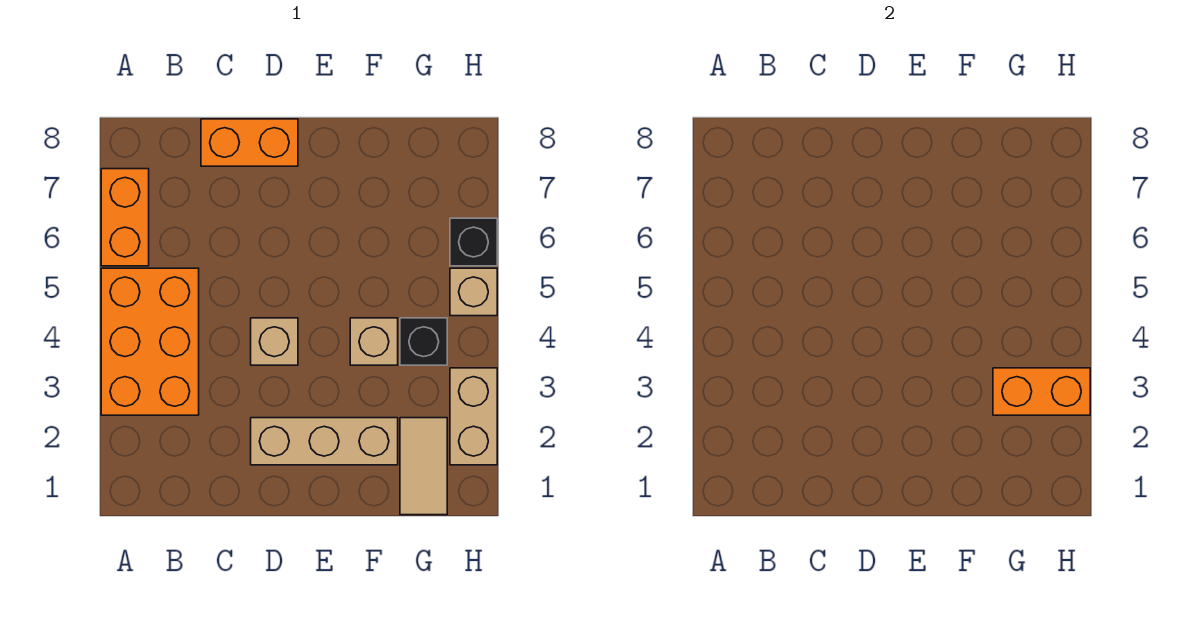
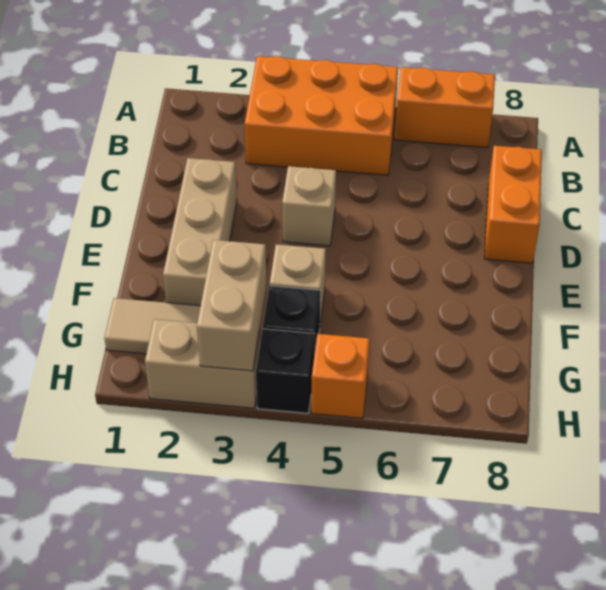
orange 1x2 brick [993,368,1090,415] -> tan 1x2 brick [197,240,267,371]
tan 1x1 brick [450,268,497,316] -> orange 1x1 brick [311,334,370,418]
black 1x1 brick [450,218,497,266] -> black 1x1 brick moved to [256,329,315,413]

